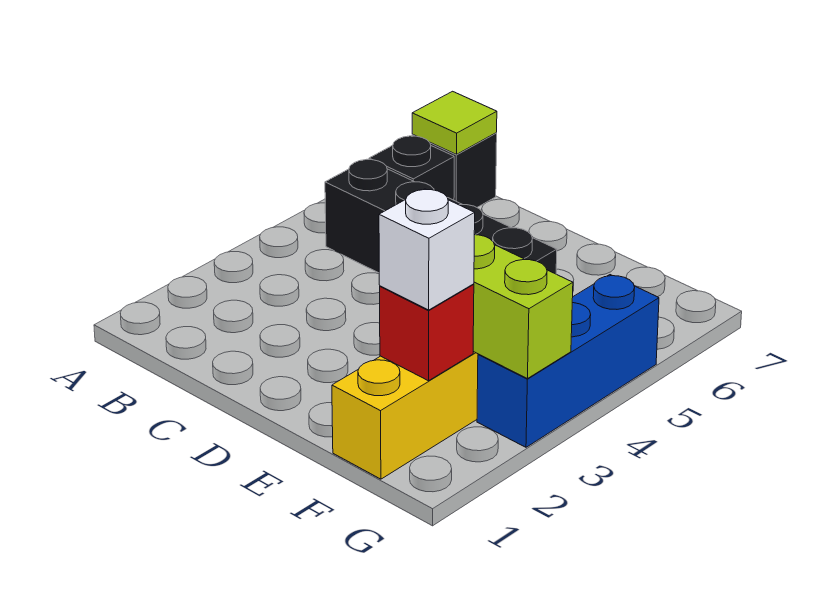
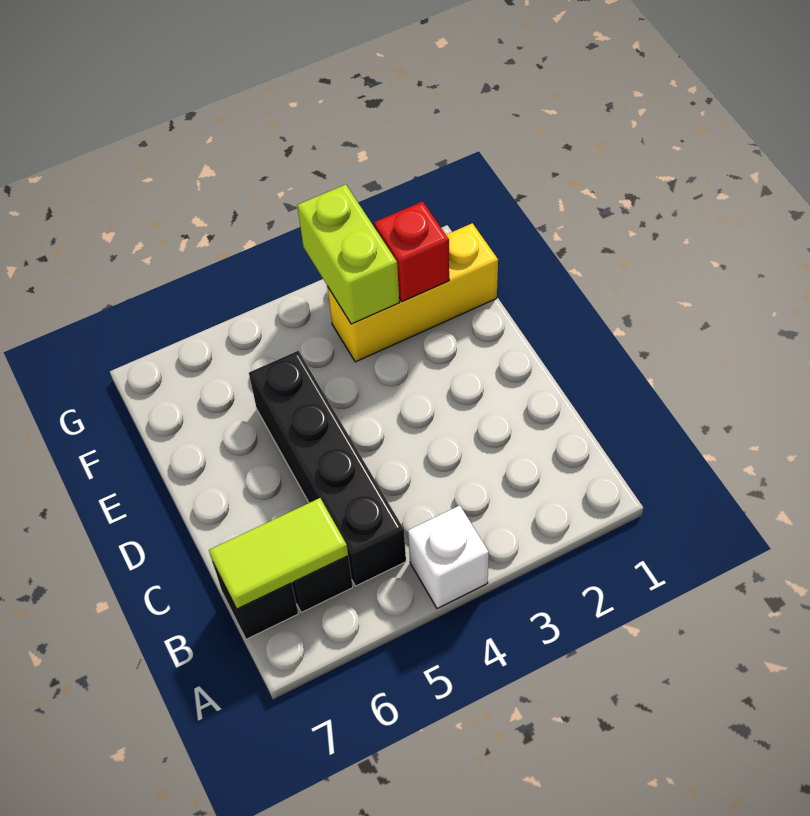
lime 1x1 tile [412,91,497,154] -> lime 1x2 tile [209,498,348,609]
white 1x1 brick [379,189,475,310] -> white 1x1 brick moved to [408,505,489,608]
blue 1x3 brick [477,275,659,447] -> none

